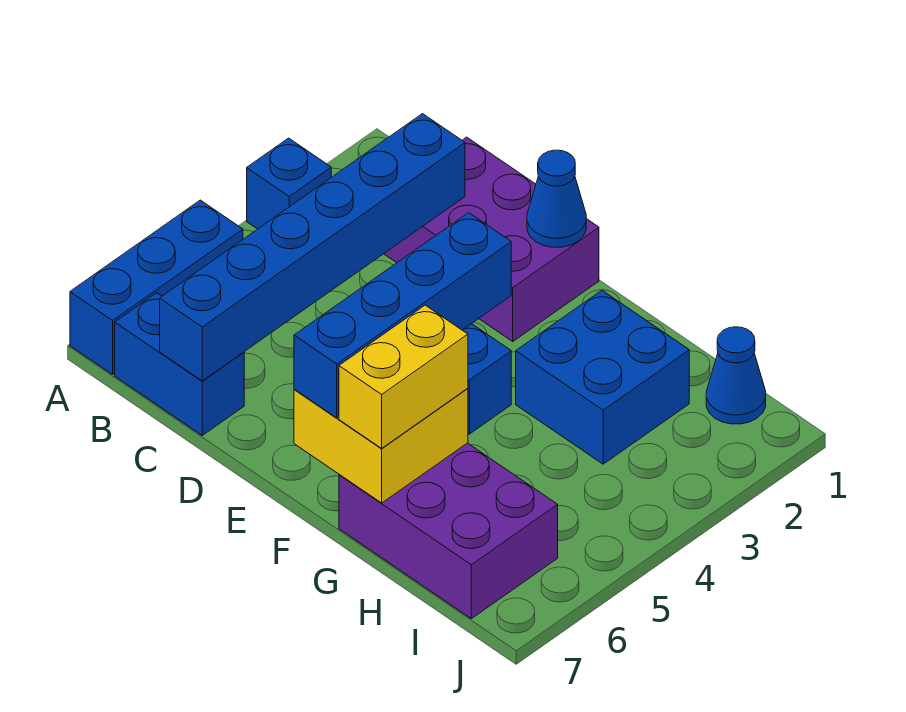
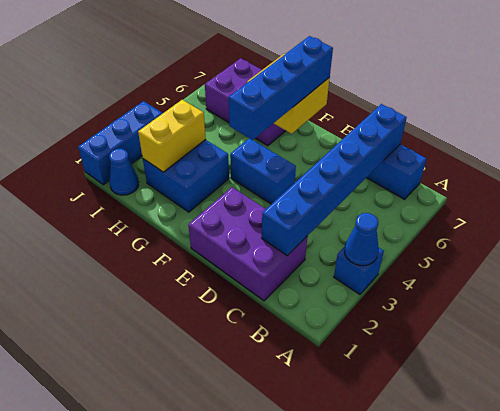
blue 1x3 brick [70,200,243,374] -> blue 1x3 brick moved to [78,101,163,185]
blue 1x1 cone [527,150,586,247] -> blue 1x1 cone moved to [344,213,379,266]
yellow 1x2 brick [339,305,468,448] -> yellow 1x2 brick moved to [138,100,206,172]

